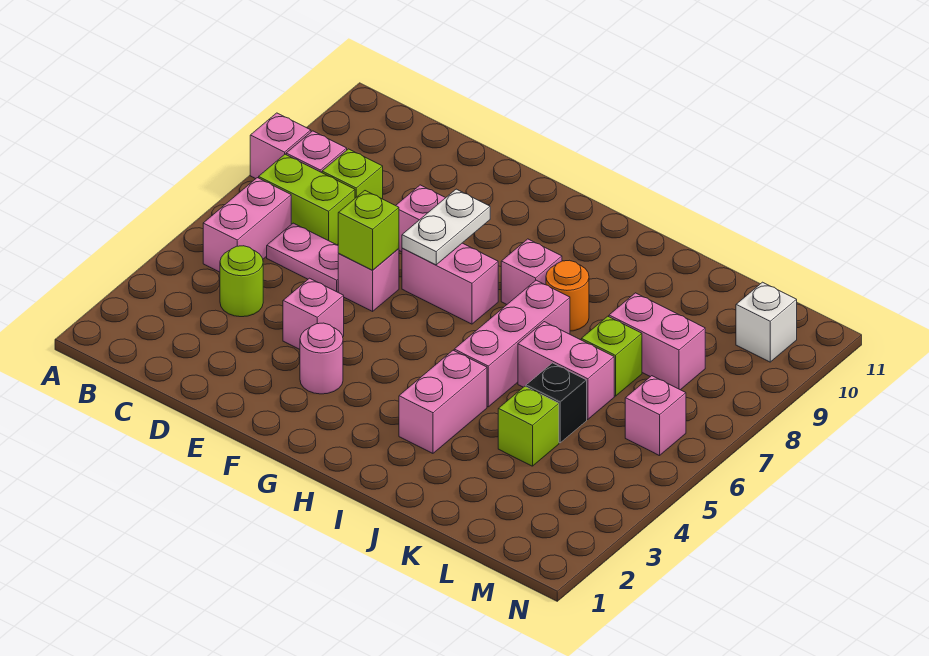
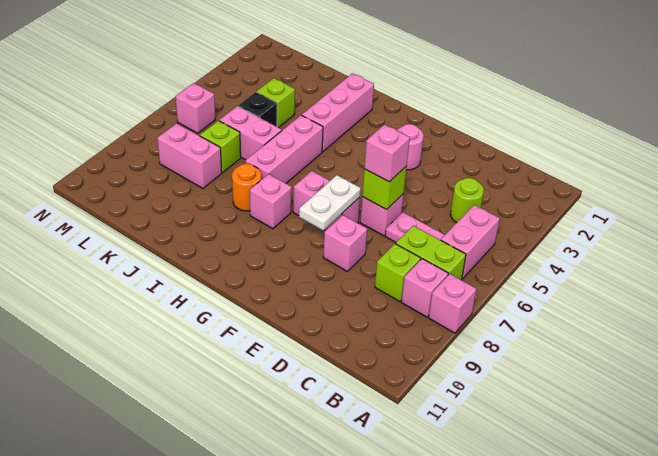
pink 1x1 brick [283,278,344,349] -> pink 1x1 brick moved to [364,125,410,182]
pink 1x2 brick [399,350,487,453] -> pink 1x3 brick [302,73,374,152]
white 1x1 brick [736,282,797,362] -> none

